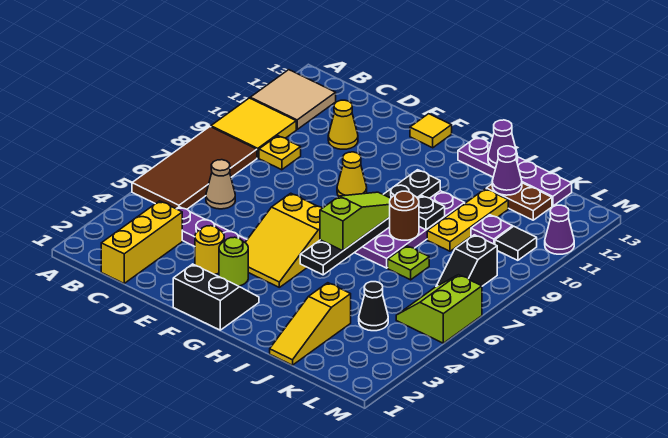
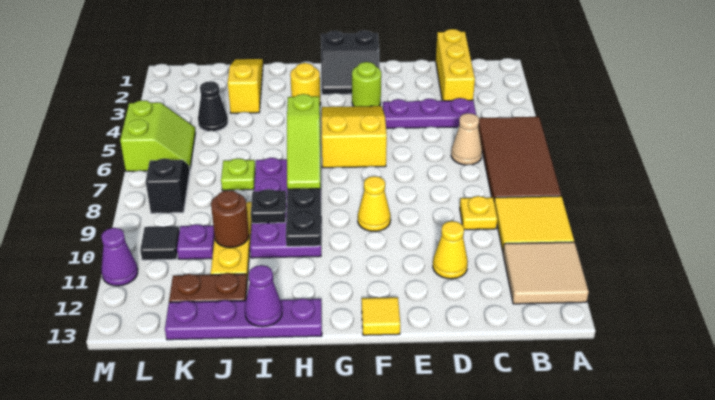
yellow 1x1 round brick [195,226,224,274] -> yellow 1x1 round brick moved to [290,63,321,104]
brown 1x1 round brick [389,191,419,240] -> brown 1x1 round brick moved to [211,190,249,248]
purple 1x1 cone [492,146,522,195] -> none

